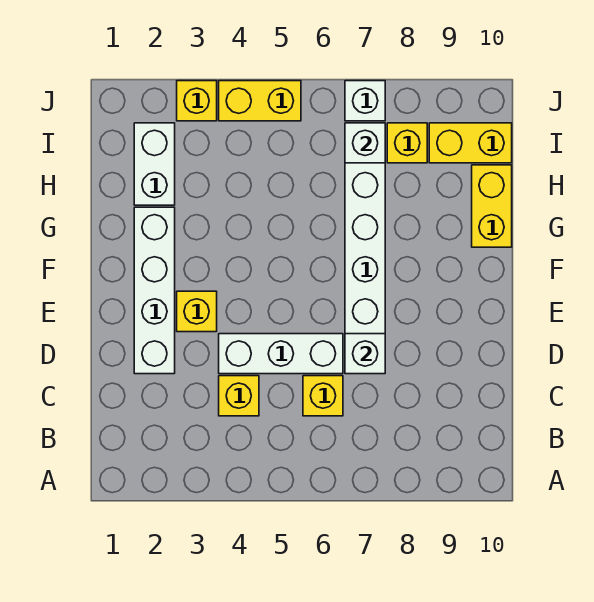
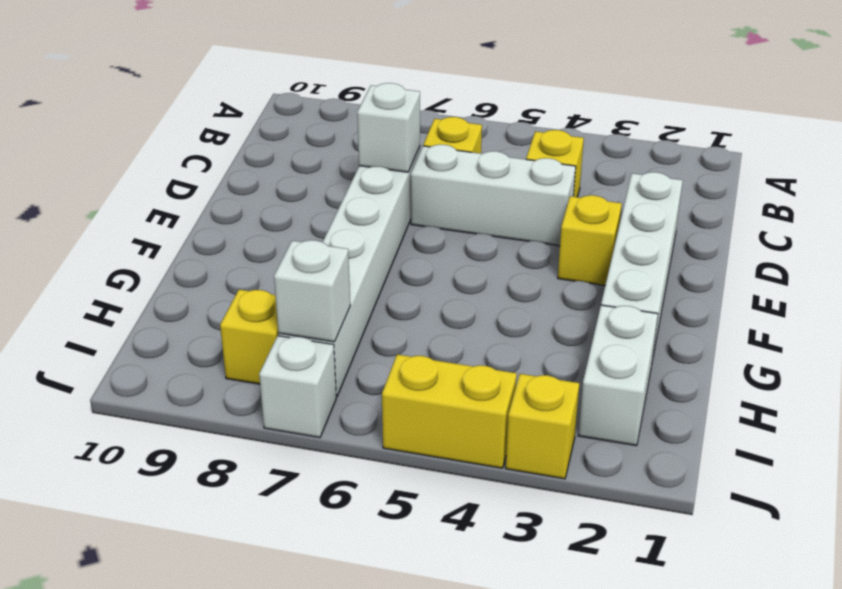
yellow 1x2 brick [472,165,512,247] -> none
yellow 1x2 brick [429,123,512,163] -> none

